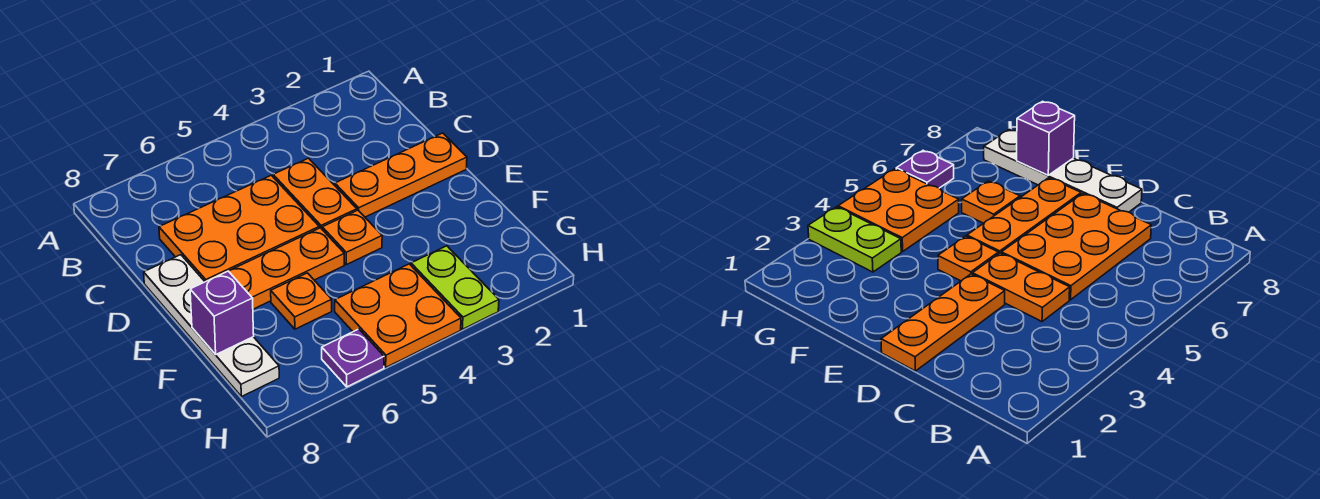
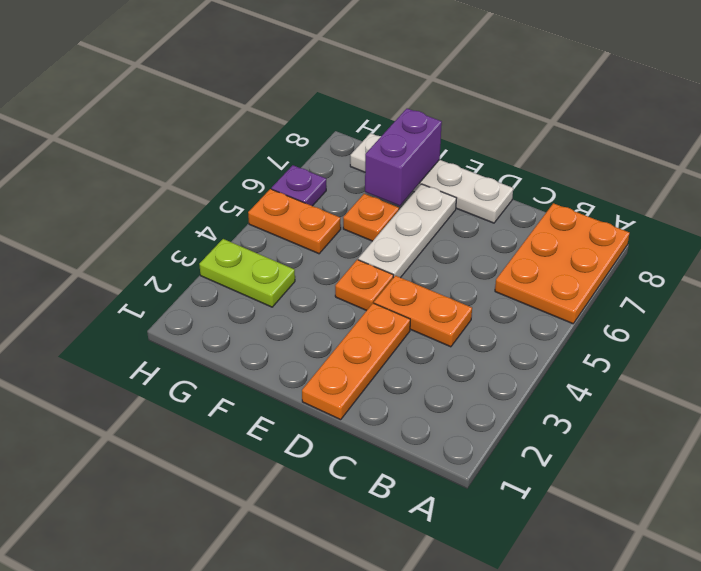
orange 2x3 plate [159,175,319,282] -> orange 2x3 plate moved to [495,203,629,324]
orange 1x3 plate [229,228,344,309] -> white 1x3 plate [358,184,456,278]
purple 1x1 brick [190,271,254,355] -> purple 1x2 brick [365,109,442,206]
orange 2x2 plate [335,264,461,367] -> orange 1x2 plate [248,189,341,254]

